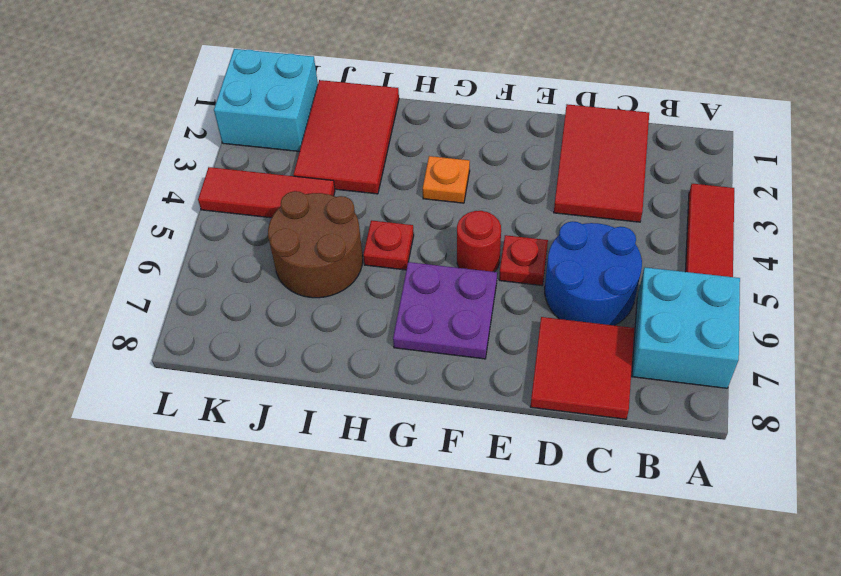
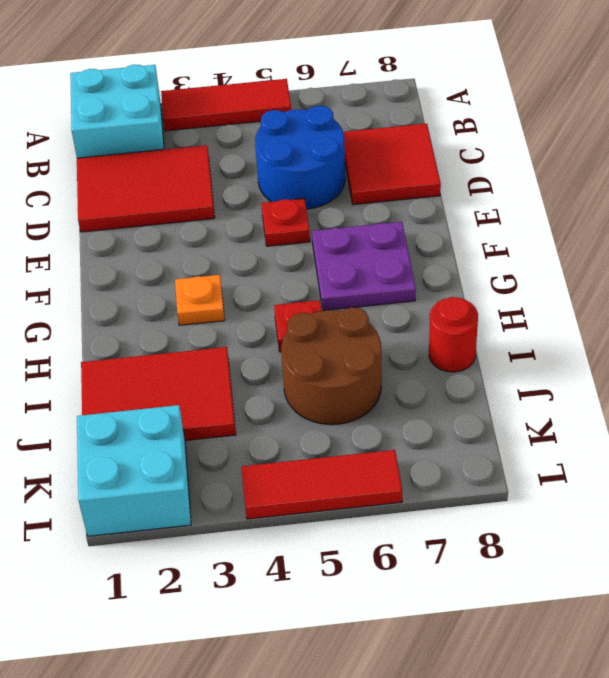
cyan 2x2 brick [632,267,740,388] -> cyan 2x2 brick moved to [70,65,164,158]
red 1x1 round brick [457,211,501,272] -> red 1x1 round brick moved to [429,297,478,372]
red 1x3 tile [198,167,335,218] -> red 1x3 tile turned to [241,450,402,519]

